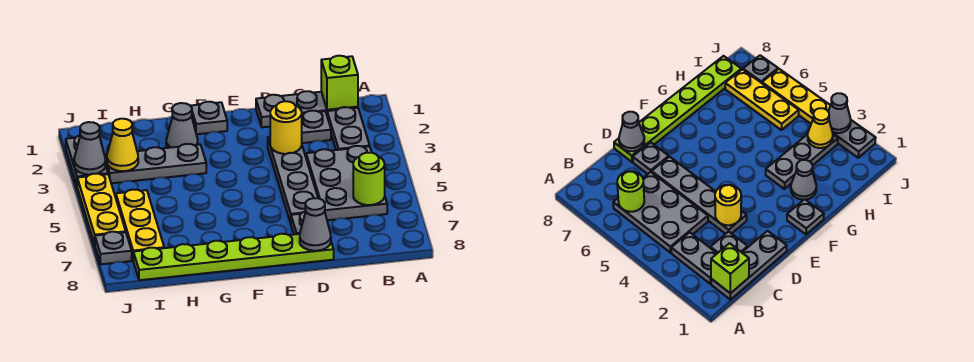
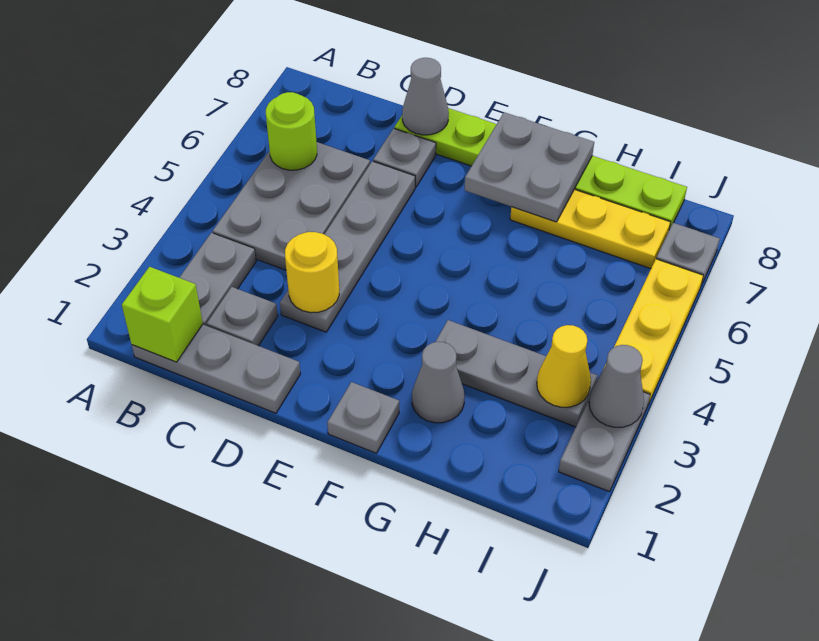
none -> grey 2x2 plate [465,112,594,222]
yellow 1x3 plate [116,189,164,259] -> yellow 1x3 plate turned to [510,189,670,269]

